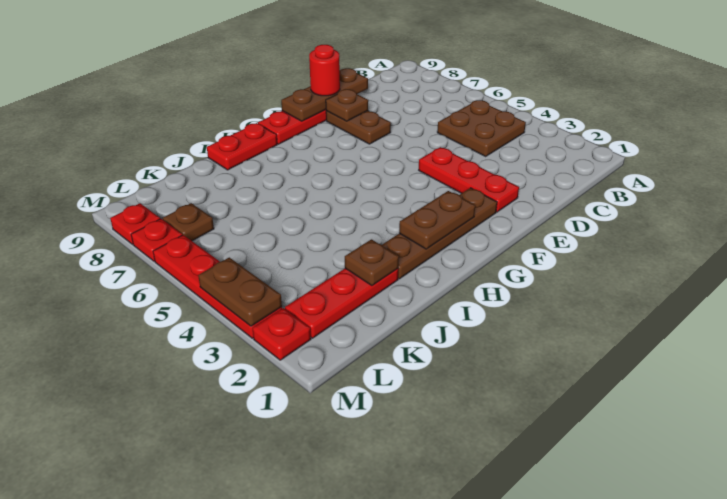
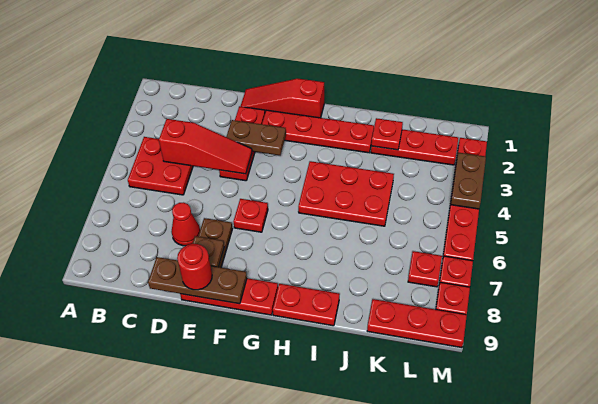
brown 2x2 plate [437,100,526,156] -> red 2x2 plate [128,137,193,195]
none -> red 1x3 slope [159,119,252,174]
none -> red 1x1 cone [171,202,200,246]
none -> red 1x3 slope [241,79,324,118]
brown 1x4 plate [382,188,497,279] -> red 1x4 plate [262,110,374,153]
none -> red 1x1 plate [233,199,268,232]
brown 1x2 plate [399,191,475,249] -> brown 1x2 plate moved to [226,120,286,155]
none -> red 2x3 plate [298,161,394,226]
brown 1x1 plate [345,239,399,286] -> red 1x1 plate [371,118,403,150]
none -> red 1x3 plate [367,299,467,348]
brown 1x1 plate [163,203,214,241] -> red 1x1 plate [408,251,442,287]

